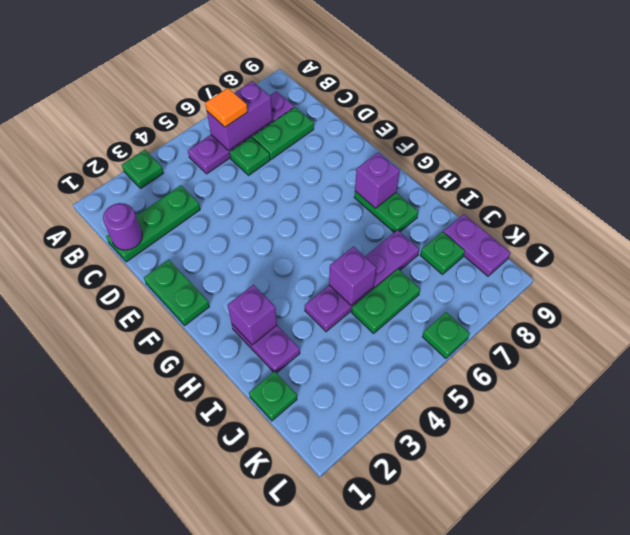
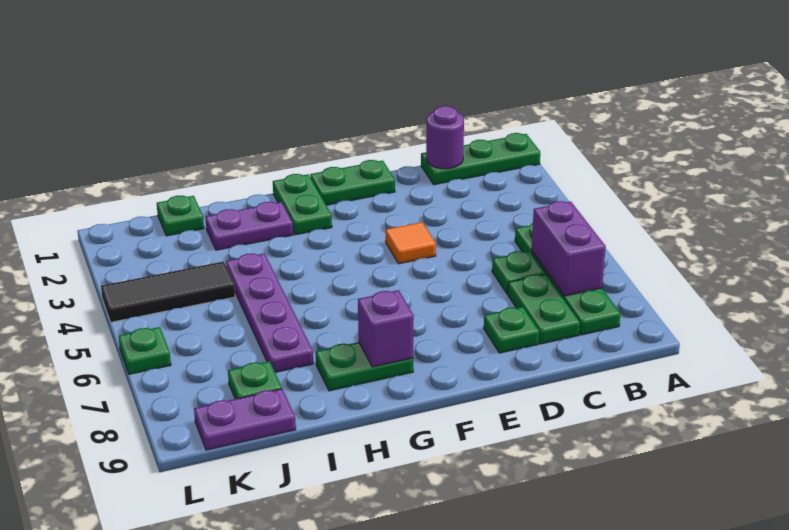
green 1x1 plate [122,150,163,188] -> green 1x1 plate moved to [484,307,539,353]
purple 1x4 plate [188,91,294,174] -> green 1x4 plate [515,223,621,335]
orange 1x1 tile [205,88,248,127] -> orange 1x1 tile moved to [386,222,436,264]
green 1x3 plate [106,185,200,262] -> green 1x3 plate turned to [421,133,540,185]
purple 1x1 brick [228,285,277,345] -> none
purple 1x1 brick [329,247,376,305] -> none
none -> black 1x3 tile [101,261,235,322]
green 1x2 plate [352,269,420,333] -> green 1x2 plate moved to [273,174,332,235]

